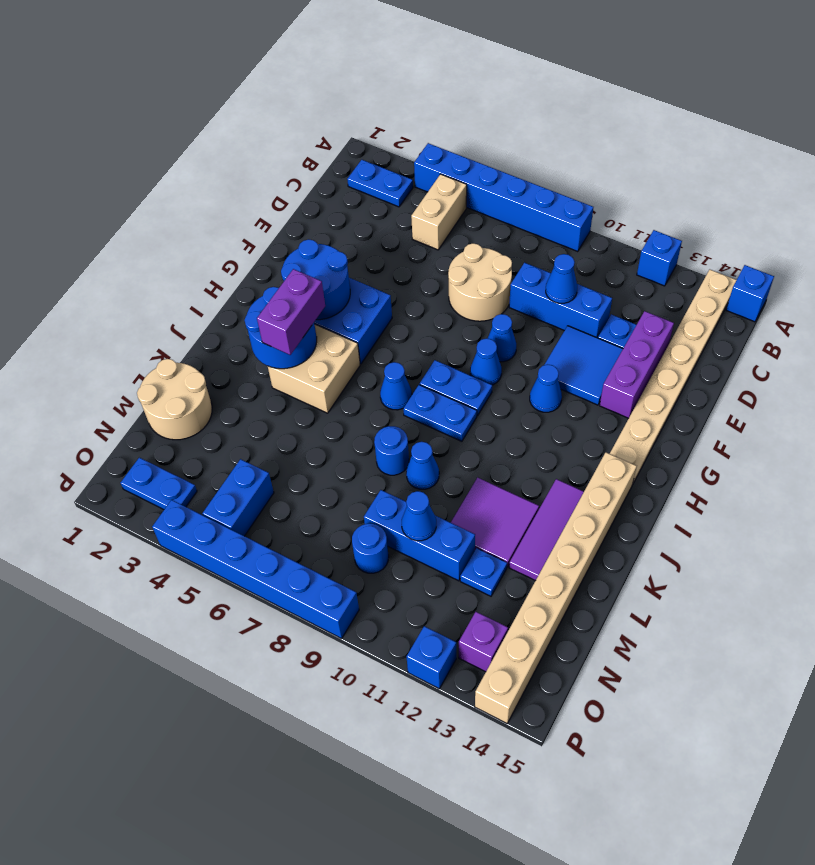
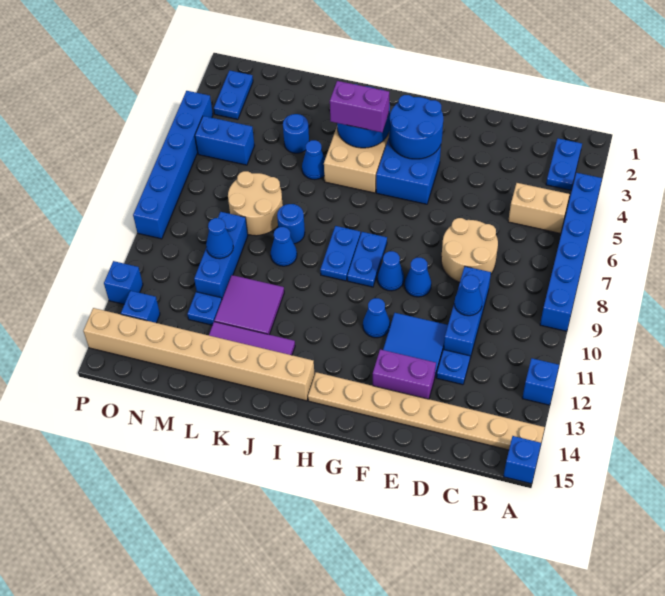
purple 1x3 brick [600,311,674,418] -> purple 1x2 brick [373,349,436,399]
blue 1x1 cone [380,362,412,410] -> blue 1x1 cone moved to [302,140,325,180]
tan 2x2 round brick [137,359,212,440] -> tan 2x2 round brick moved to [228,171,283,236]
blue 1x1 round brick [352,524,389,573] -> blue 1x1 round brick moved to [283,114,309,153]
purple 1x1 brick [459,612,508,672] -> blue 1x1 brick [121,291,160,323]

